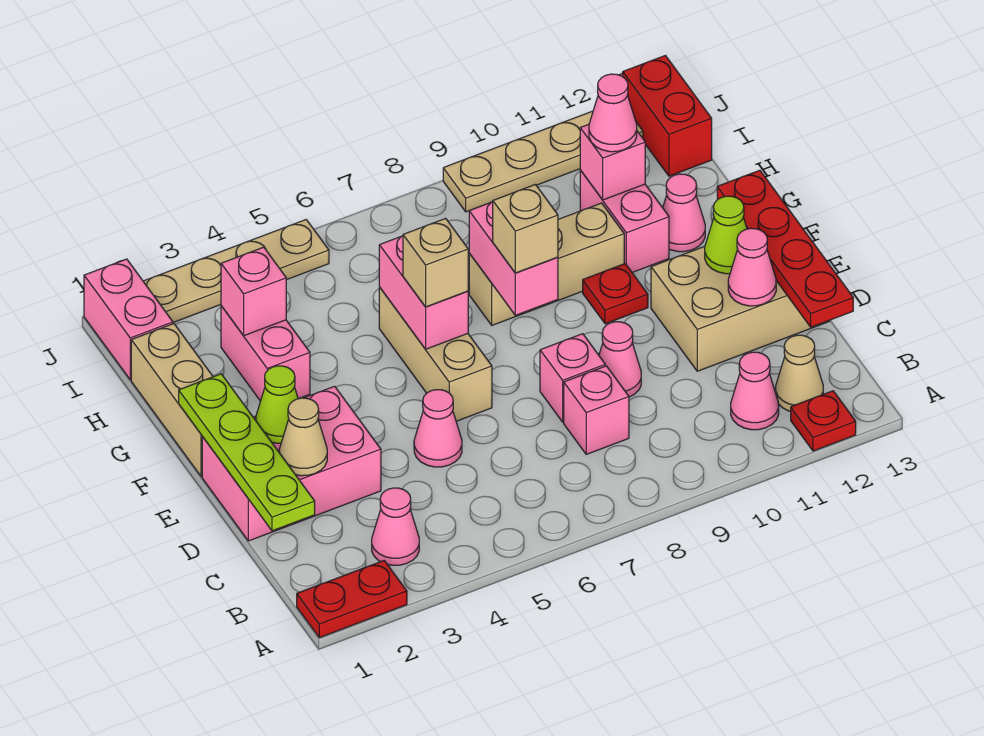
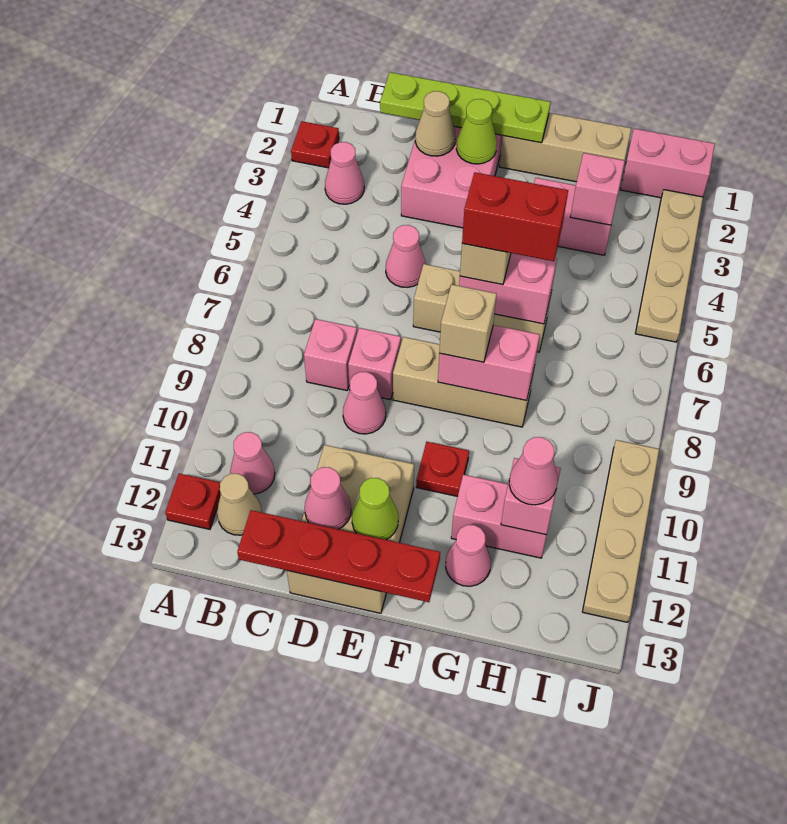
red 1x2 plate [297,561,407,638] -> red 1x1 plate [291,121,339,168]
tan 1x3 brick [469,203,624,325] -> tan 1x3 brick turned to [393,337,534,427]
red 1x2 brick [623,56,712,176] -> red 1x2 brick moved to [462,172,568,261]

